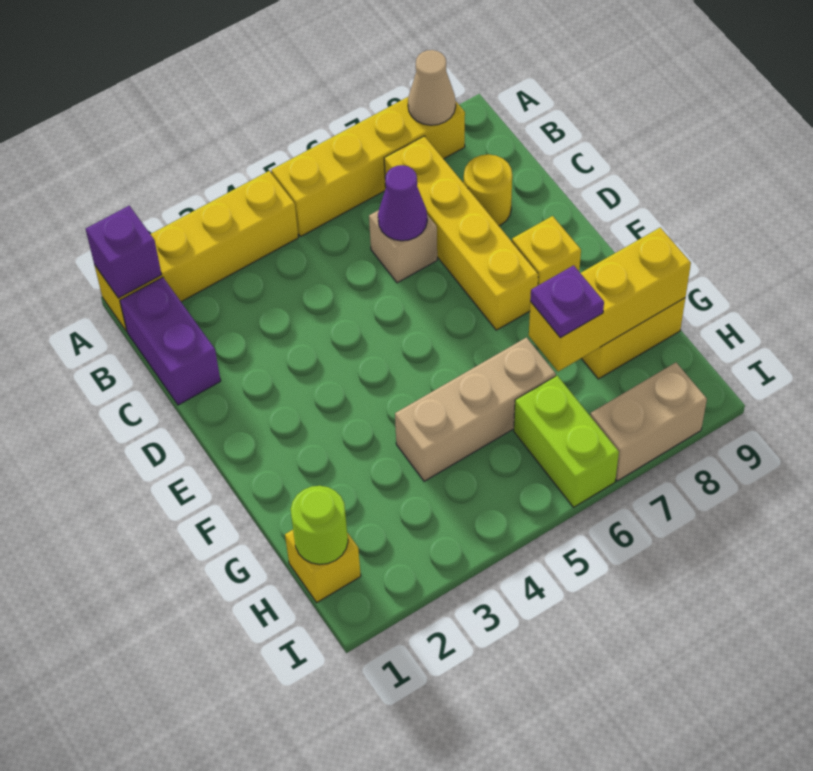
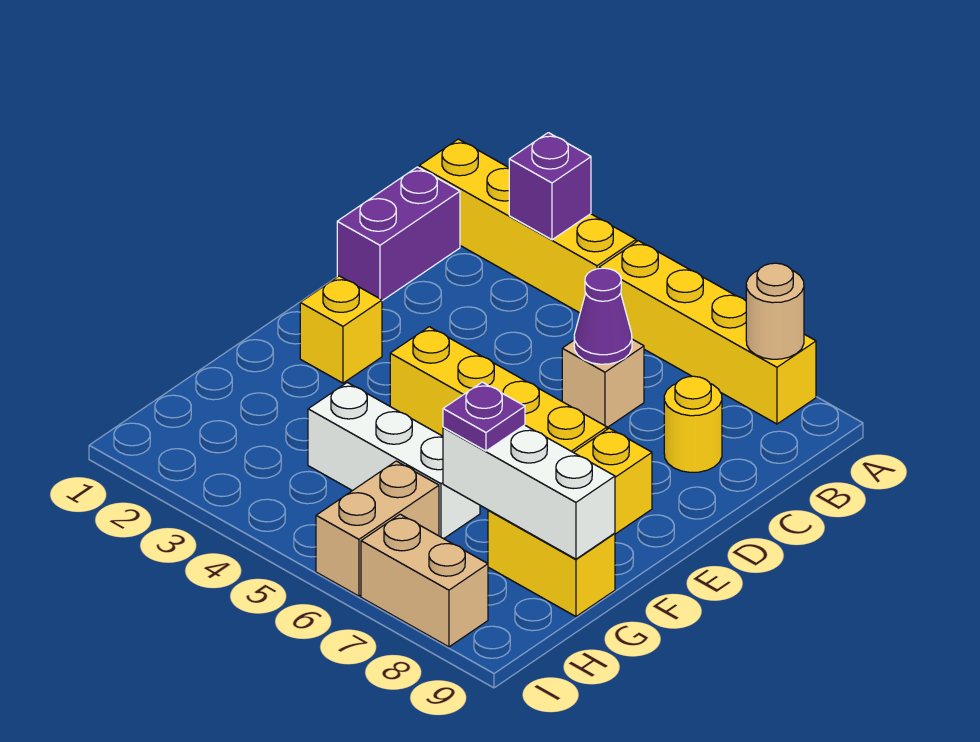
purple 1x1 brick [86,206,162,298] -> purple 1x1 brick moved to [509,133,591,240]
tan 1x1 cone [408,50,456,125] -> tan 1x1 round brick [746,263,804,359]
yellow 1x4 brick [384,136,538,330] -> yellow 1x4 brick turned to [390,327,607,452]
tan 1x3 brick [395,338,556,481] -> white 1x3 brick [308,383,480,539]
yellow 1x3 brick [529,228,691,372] -> white 1x3 brick [443,425,615,559]
yellow 1x1 brick [285,530,361,602] -> yellow 1x1 brick moved to [300,276,382,383]
lime 1x1 round brick [291,486,348,565] -> none
lime 1x2 brick [514,376,619,507] -> tan 1x2 brick [316,461,439,596]

